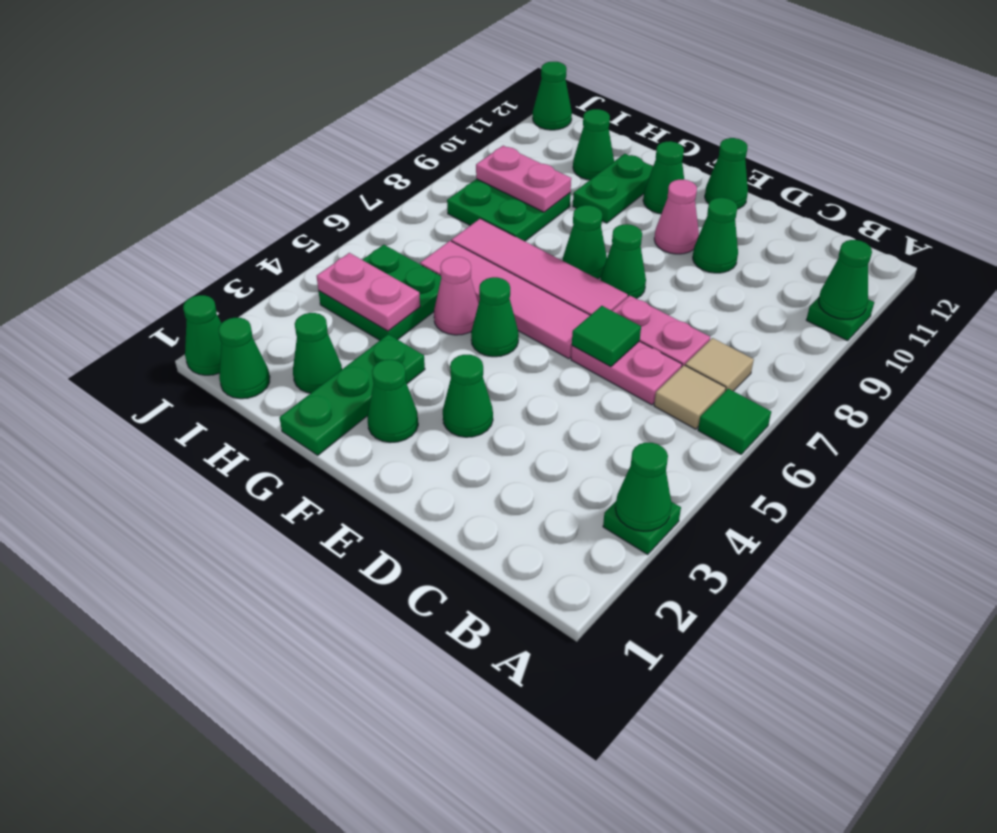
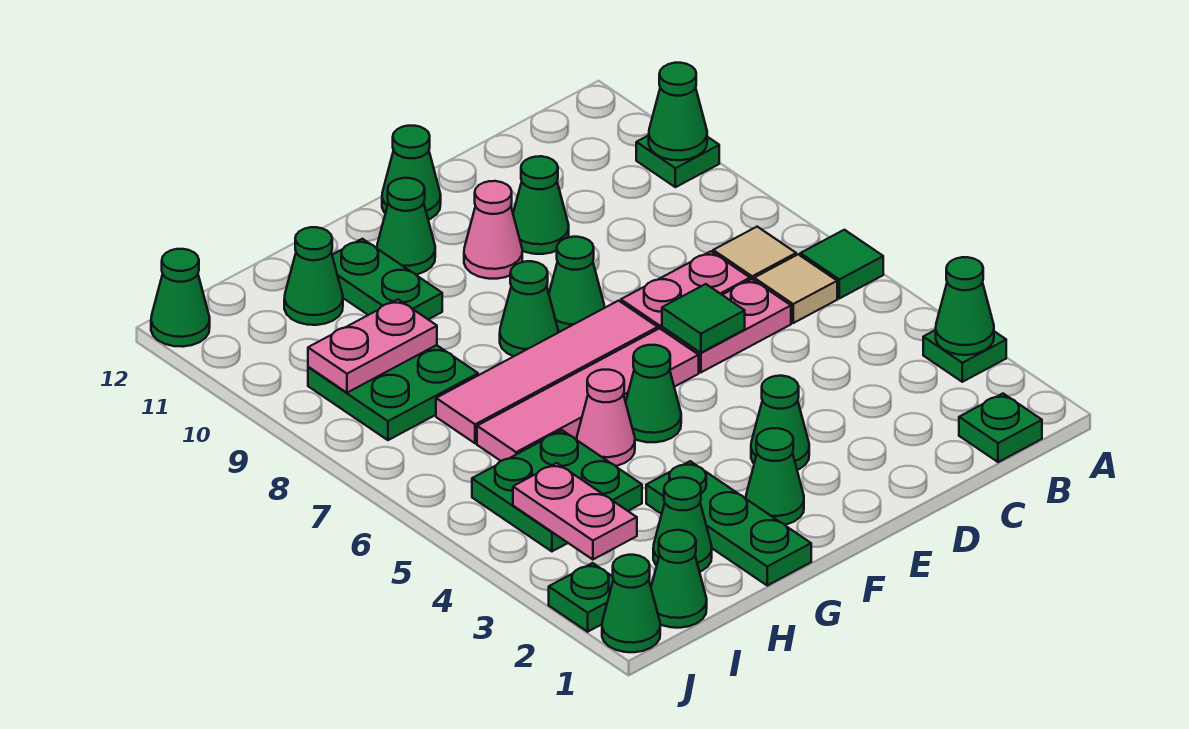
none -> green 1x1 plate [959,394,1042,462]
pink 1x2 plate [317,253,420,331] -> pink 1x2 plate turned to [513,463,637,560]
none -> green 1x1 plate [549,563,613,632]

